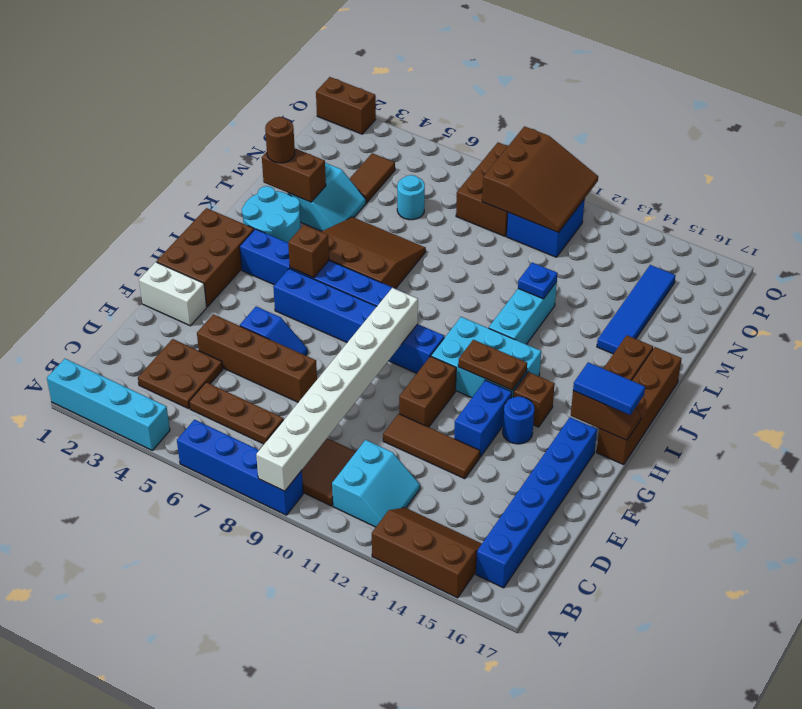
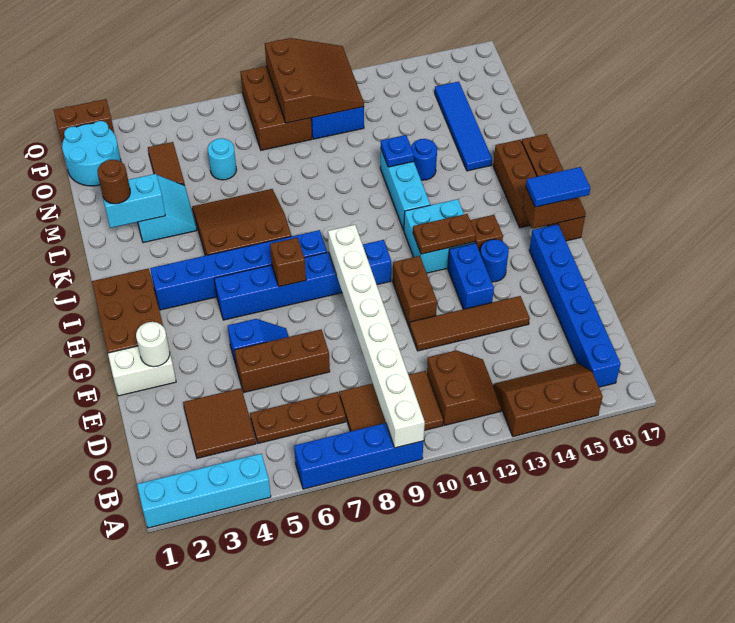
cyan 2x2 slope [332,440,420,527] -> brown 2x2 slope [427,350,502,425]
brown 2x2 plate [138,339,223,409] -> brown 2x2 tile [183,388,256,458]
brown 1x4 brick [197,314,317,402] -> brown 1x3 brick [234,330,330,392]
brown 1x3 tile [383,414,480,479] -> brown 1x4 tile [409,296,530,351]
none -> white 1x1 round brick [136,322,170,367]
cyan 2x3 brick [431,317,541,398] -> cyan 2x2 brick [404,199,475,273]
brown 1x1 brick [288,225,329,278] -> brown 1x1 brick moved to [270,238,306,287]
cyan 2x2 round brick [242,186,301,243] -> cyan 2x2 round brick moved to [62,121,121,186]
brown 1x2 brick [262,149,326,202] -> cyan 1x2 brick [103,174,166,228]
none -> blue 1x1 round brick [411,139,437,180]

